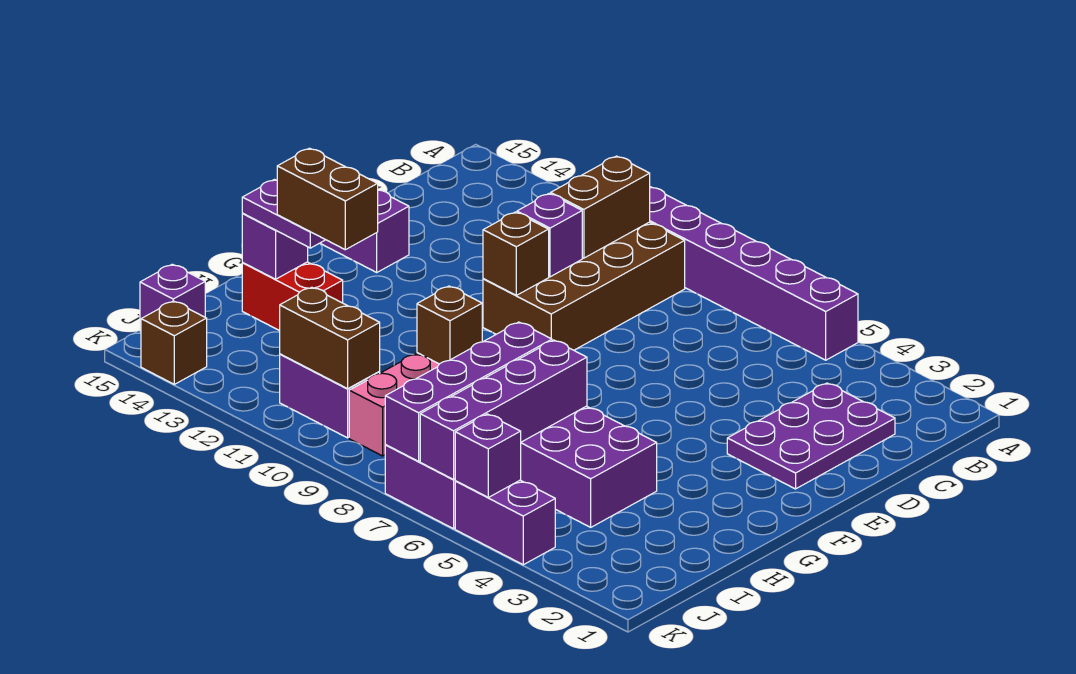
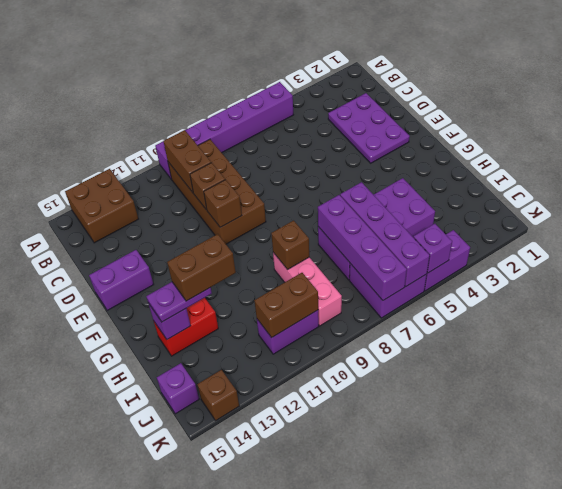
none -> brown 2x2 brick [65,169,138,243]
purple 1x1 brick [517,194,582,277] -> brown 1x1 brick [190,163,225,210]

